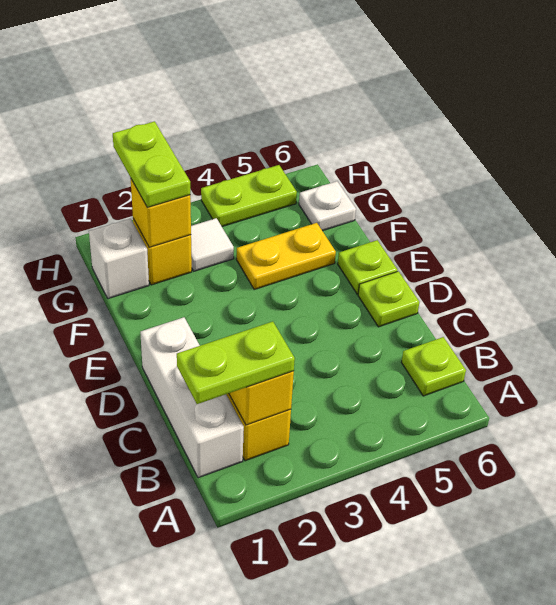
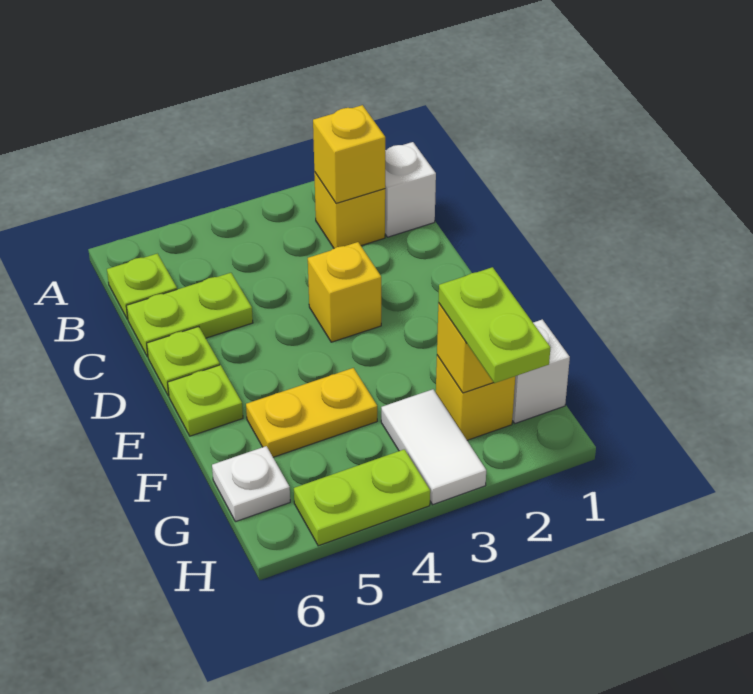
white 1x3 brick [140,317,244,478] -> white 1x1 brick [385,142,436,237]
lime 1x2 plate [177,322,295,404] -> lime 1x2 plate moved to [126,273,253,357]
none -> yellow 1x1 brick [308,242,381,342]
white 1x1 tile [191,218,234,271] -> white 1x2 tile [381,389,486,505]

